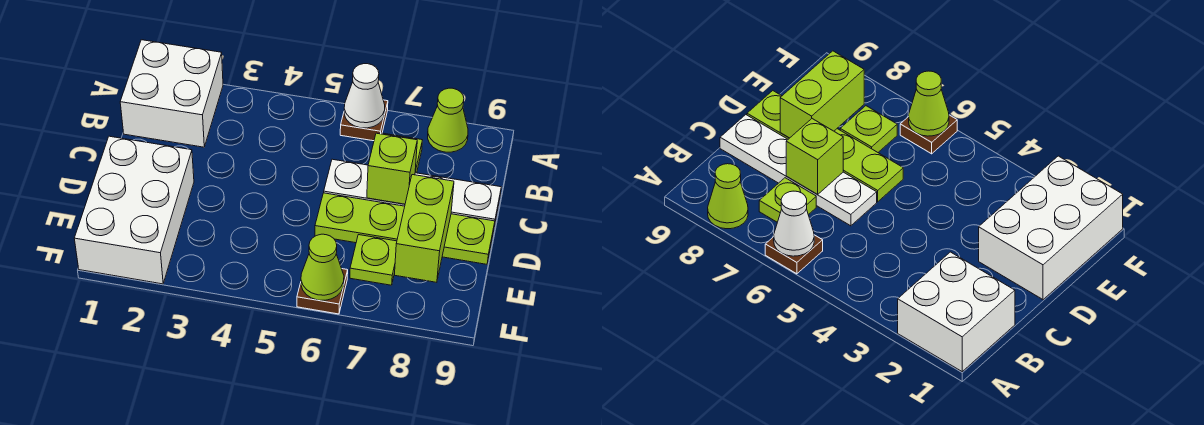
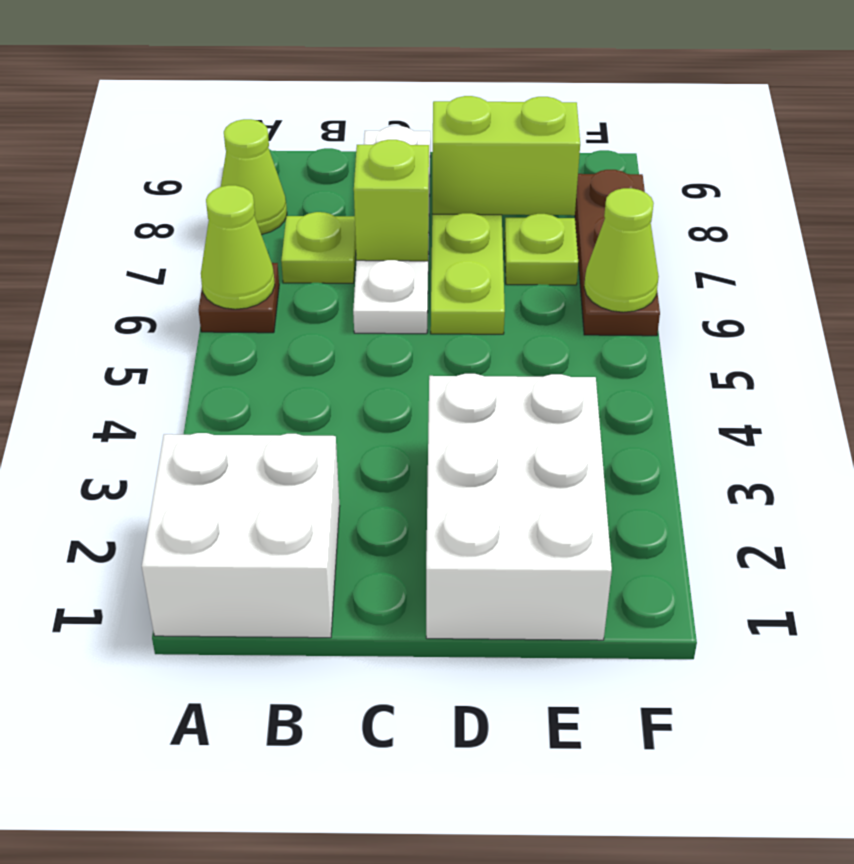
white 1x1 cone [344,64,385,128] -> lime 1x1 cone [201,185,275,309]
white 2x3 brick [74,136,194,284] -> white 2x3 brick turned to [426,374,612,640]
brown 1x1 plate [297,269,348,314] -> brown 1x3 plate [575,170,660,336]

